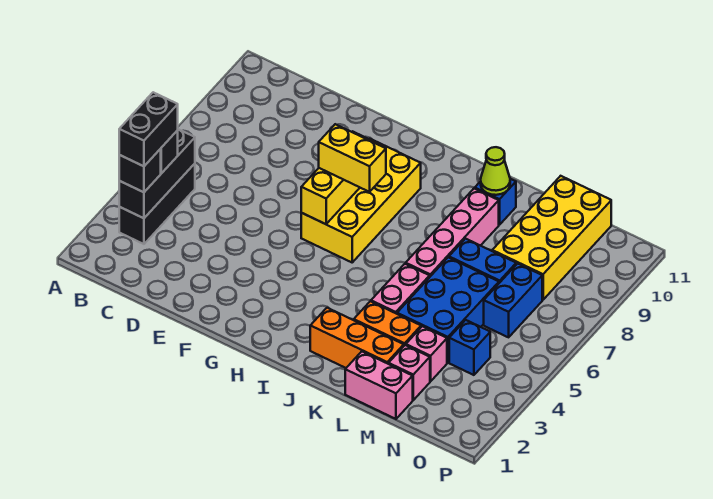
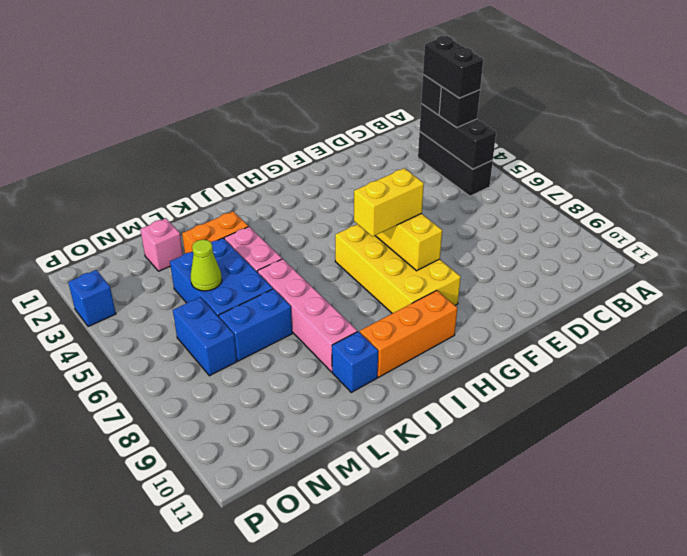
orange 1x3 brick [310,308,404,368] -> orange 1x3 brick moved to [360,290,457,377]
lime 1x1 cone [481,147,510,195] -> lime 1x1 cone moved to [190,240,222,291]
pink 1x2 brick [345,352,413,419] -> none
pink 1x1 brick [406,326,447,381] -> none
yellow 2x4 brick [492,176,611,300] -> none
blue 1x1 brick [449,320,490,375] -> blue 1x1 brick moved to [68,270,116,327]

